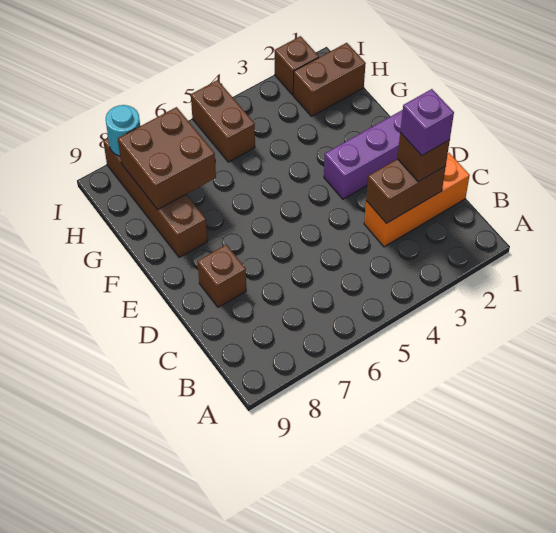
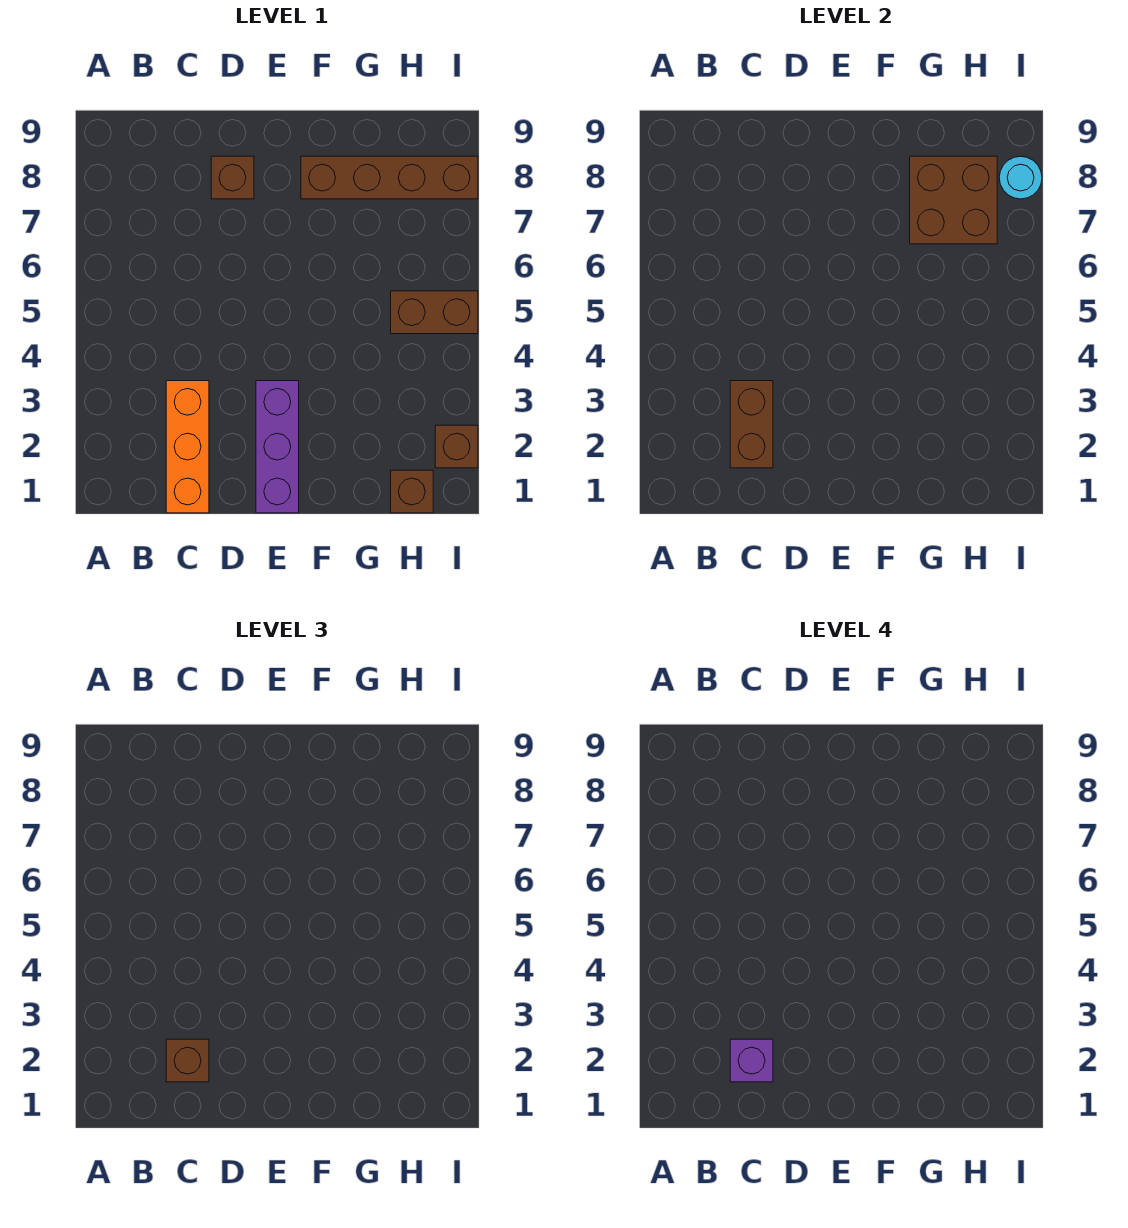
brown 1x2 brick [293,43,366,116] -> brown 1x1 brick [391,470,433,513]

